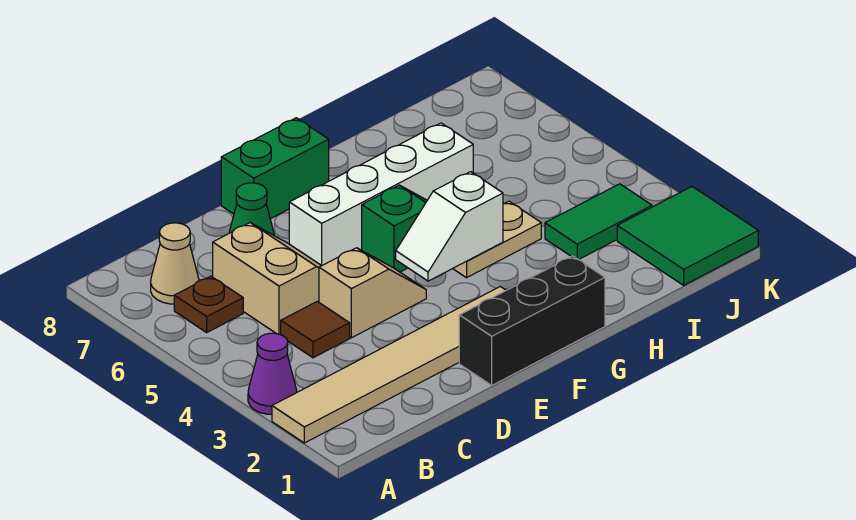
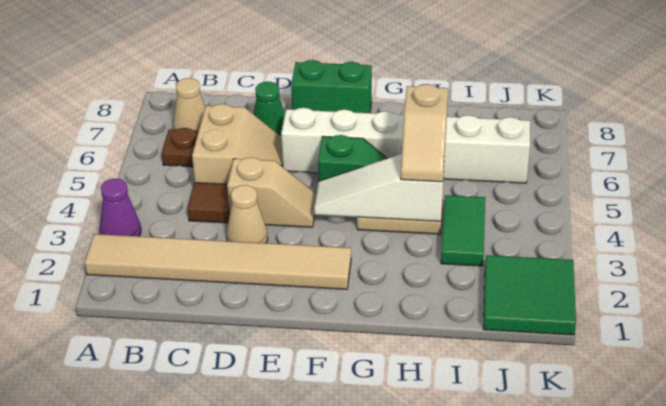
none -> tan 1x1 cone [227,185,268,243]
black 1x3 brick [459,256,605,385] -> none
white 1x4 brick [289,123,473,266] -> white 1x6 brick [281,108,530,183]
white 1x2 slope [396,172,503,281] -> white 1x3 slope [314,154,444,221]
none -> tan 1x2 slope [401,84,448,182]
green 1x2 tile [545,184,652,260] -> green 1x2 tile turned to [441,195,485,266]

